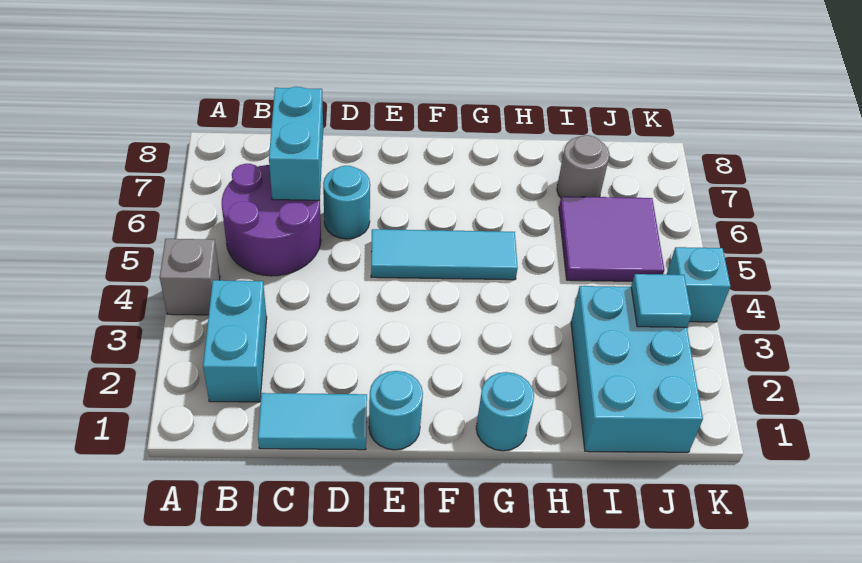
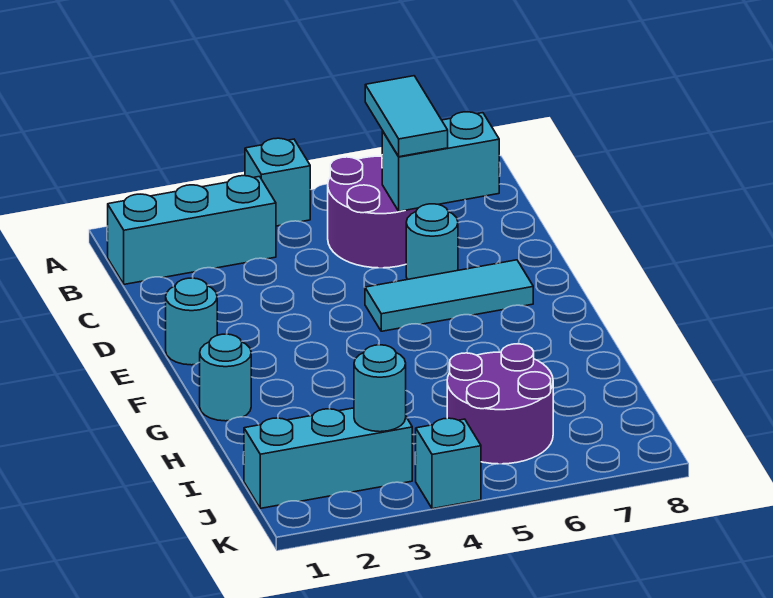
grey 1x1 brick [160,239,220,315] -> cyan 1x1 brick [245,138,310,226]
cyan 1x2 brick [203,280,267,402] -> cyan 1x3 brick [108,176,276,284]
cyan 1x2 tile [258,393,367,450] -> cyan 1x2 tile moved to [365,76,448,157]
cyan 1x3 tile [371,229,518,280] -> cyan 1x3 tile turned to [365,260,533,331]
cyan 2x3 brick [571,286,703,452] -> cyan 1x3 brick [244,408,412,508]
purple 2x2 tile [559,196,664,281] -> purple 2x2 round brick [447,344,553,464]
grey 1x1 round brick [557,135,609,198] -> none
cyan 1x1 tile [631,274,691,327] -> cyan 1x1 round brick [354,345,406,432]

